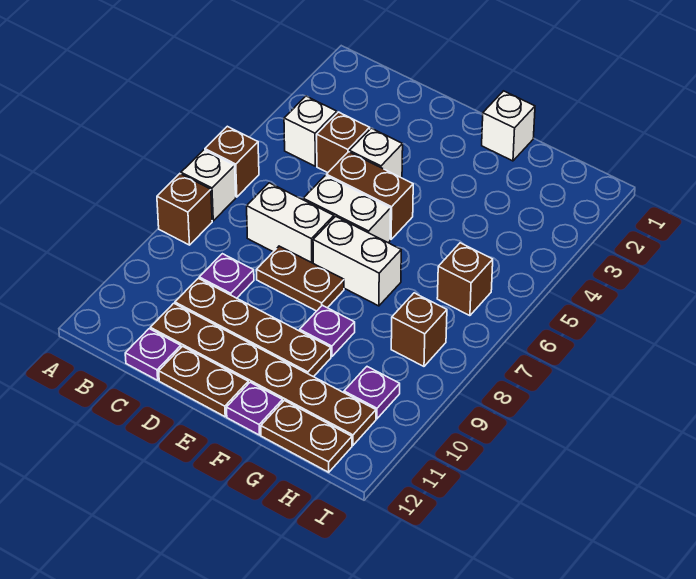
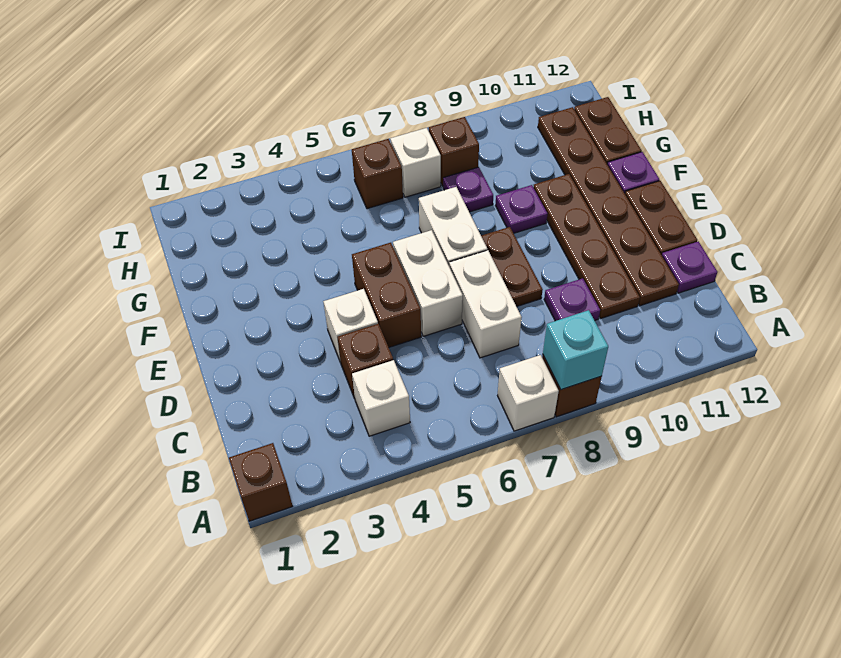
brown 1x1 brick [205,126,259,197] -> brown 1x1 brick moved to [229,443,292,521]
none -> cyan 1x1 brick [543,310,608,390]
white 1x1 brick [482,91,535,161] -> white 1x1 brick moved to [390,128,441,197]
purple 1x1 plate [344,367,400,419] -> purple 1x1 plate moved to [443,167,493,212]

